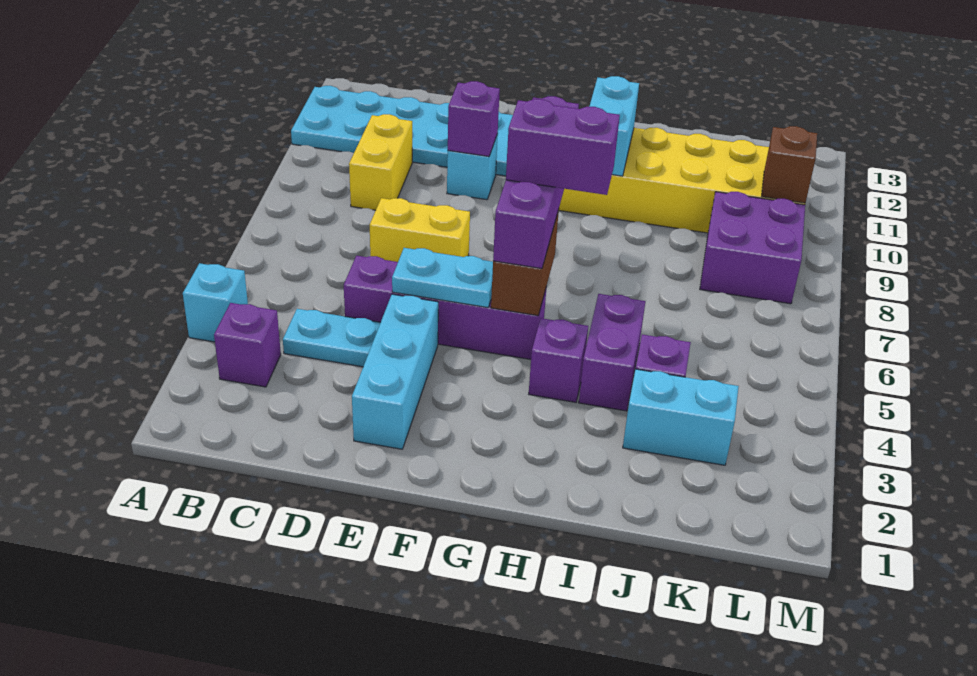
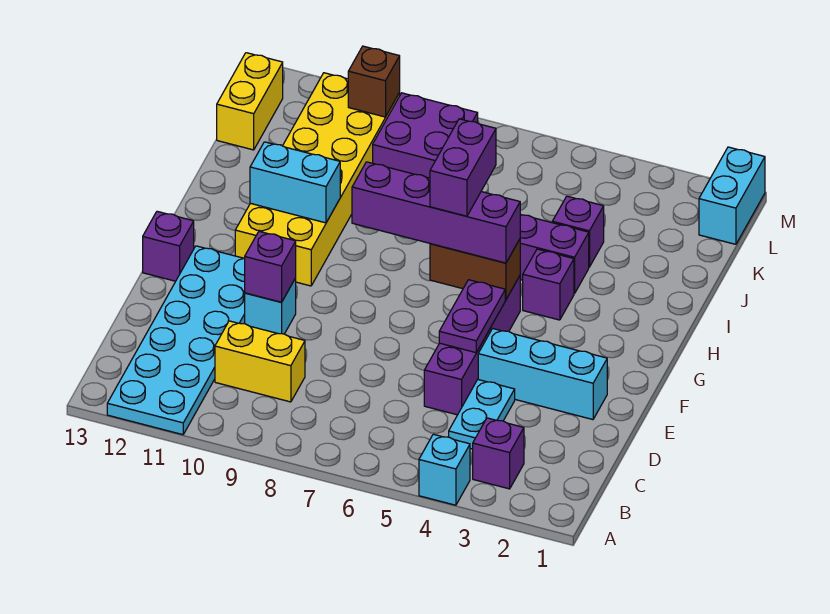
yellow 1x2 brick [370,198,470,262] -> yellow 1x2 brick moved to [217,53,283,150]
cyan 1x2 plate [392,248,493,307] -> purple 1x2 plate [439,280,505,353]
none -> purple 1x1 brick [143,211,194,281]
cyan 1x2 brick [623,369,739,465] -> cyan 1x2 brick moved to [699,147,765,244]

